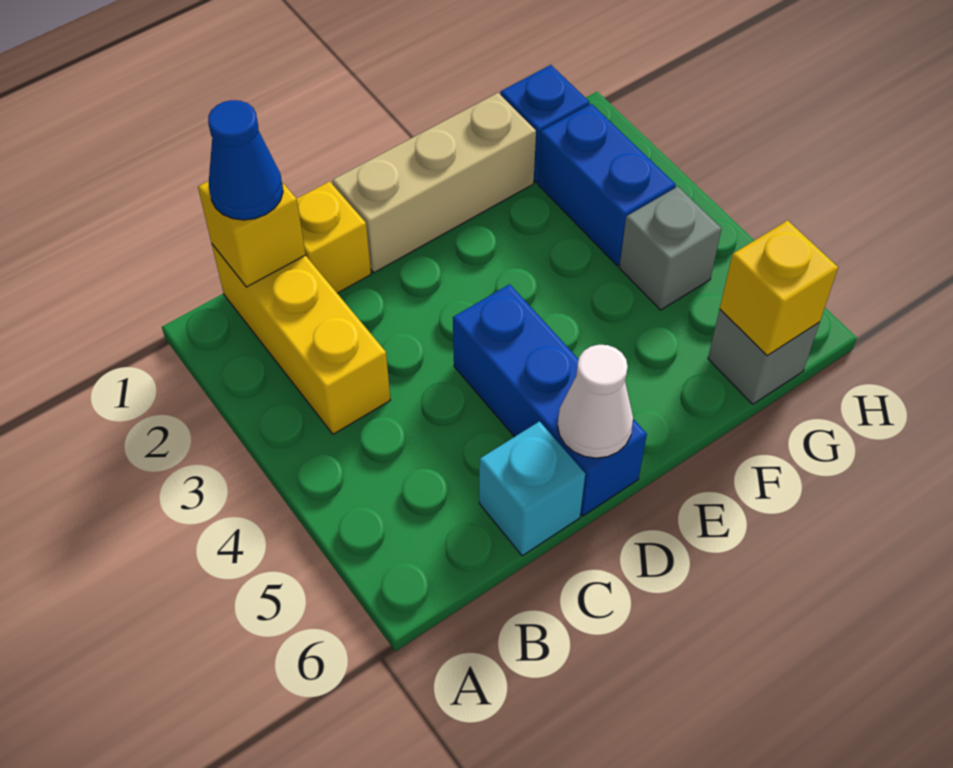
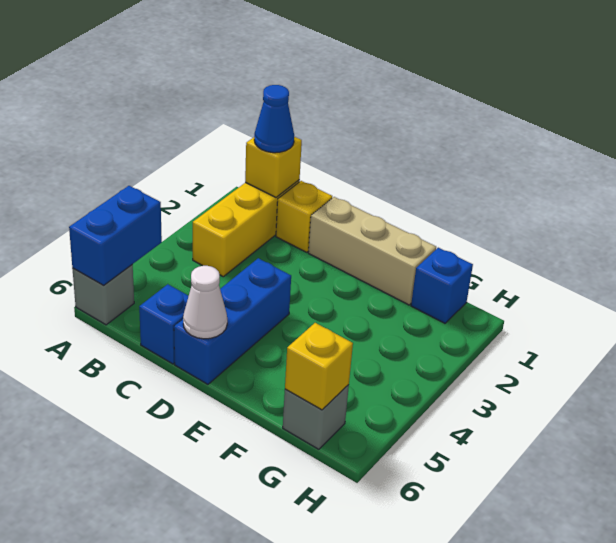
cyan 1x1 brick [479,422,585,556] -> blue 1x1 brick [139,284,188,364]
blue 1x2 brick [538,104,676,266] -> blue 1x2 brick moved to [69,186,162,285]
grey 1x1 brick [619,187,722,310] -> grey 1x1 brick moved to [72,265,134,325]

